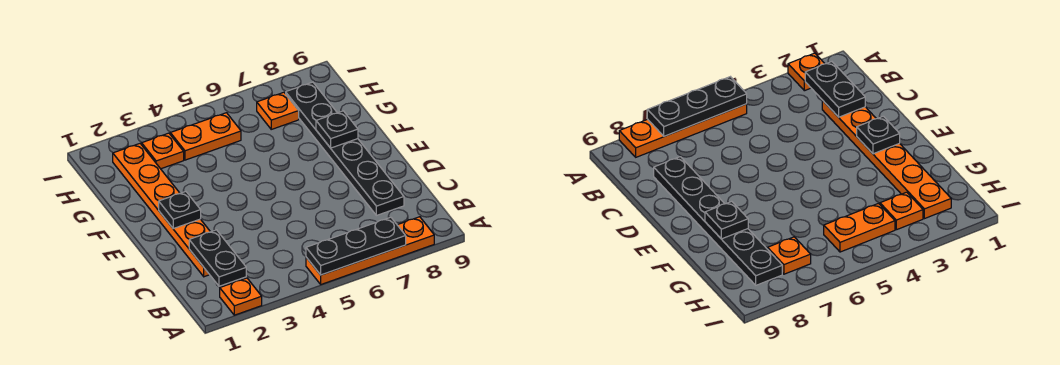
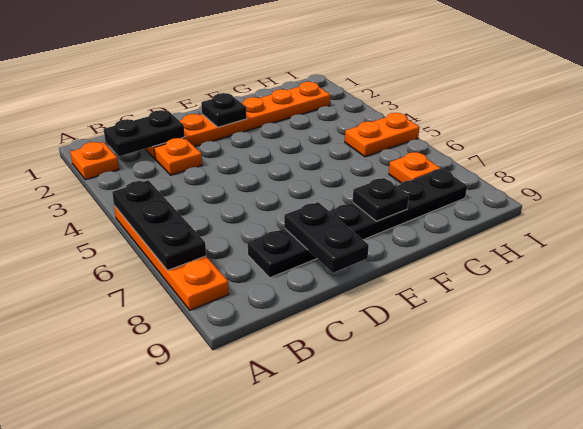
none -> black 1x2 plate [284,202,369,273]
orange 1x1 plate [142,133,184,169] -> orange 1x1 plate moved to [154,138,202,175]
orange 1x2 plate [170,113,241,160] -> orange 1x2 plate turned to [345,113,420,157]

